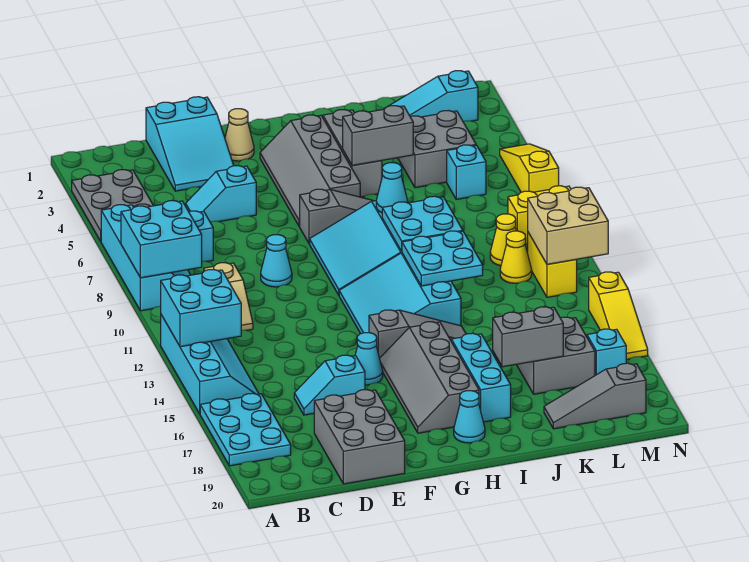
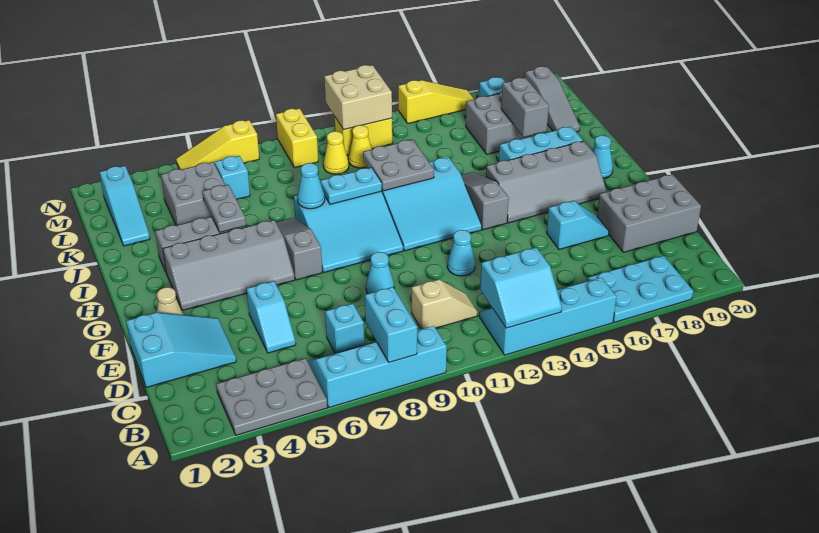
cyan 2x2 brick [121,201,202,278] -> cyan 1x2 brick [365,287,417,362]
cyan 2x2 brick [161,270,241,347] -> cyan 2x2 slope [480,247,562,328]
cyan 1x2 slope [294,355,365,415] -> cyan 1x2 slope turned to [547,201,609,249]
cyan 1x1 cone [355,333,383,385] -> cyan 1x1 cone moved to [447,230,475,276]
grey 1x2 brick [343,106,413,166] -> grey 1x2 plate [202,185,246,233]
cyan 2x2 plate [382,196,463,251] -> cyan 1x2 plate [320,168,382,204]
cyan 2x2 plate [402,231,483,286] -> grey 2x2 plate [363,139,434,191]

